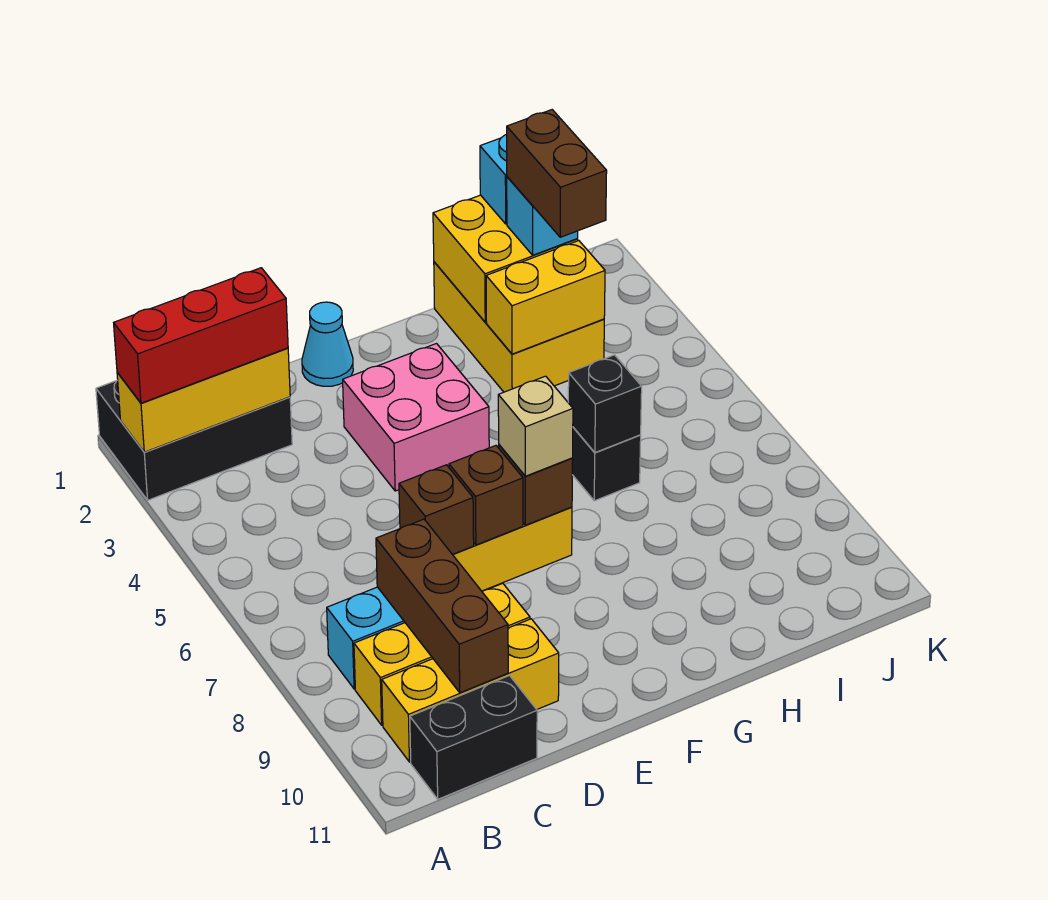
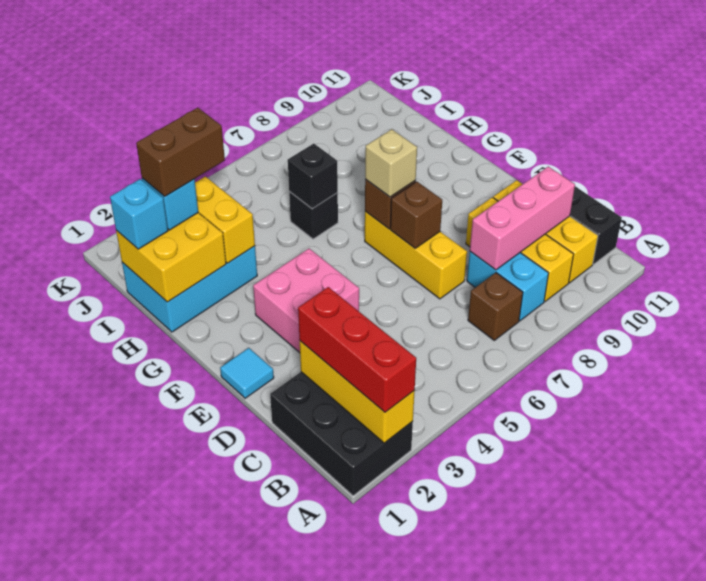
brown 1x3 brick [376,519,508,693] -> pink 1x3 brick [470,167,575,270]
brown 1x1 brick [399,465,474,555] -> brown 1x1 brick moved to [468,273,523,340]
cyan 1x1 cone [302,302,353,386] -> cyan 1x1 tile [220,348,274,398]
yellow 2x3 brick [434,262,604,392] -> cyan 2x3 brick [122,246,257,332]

